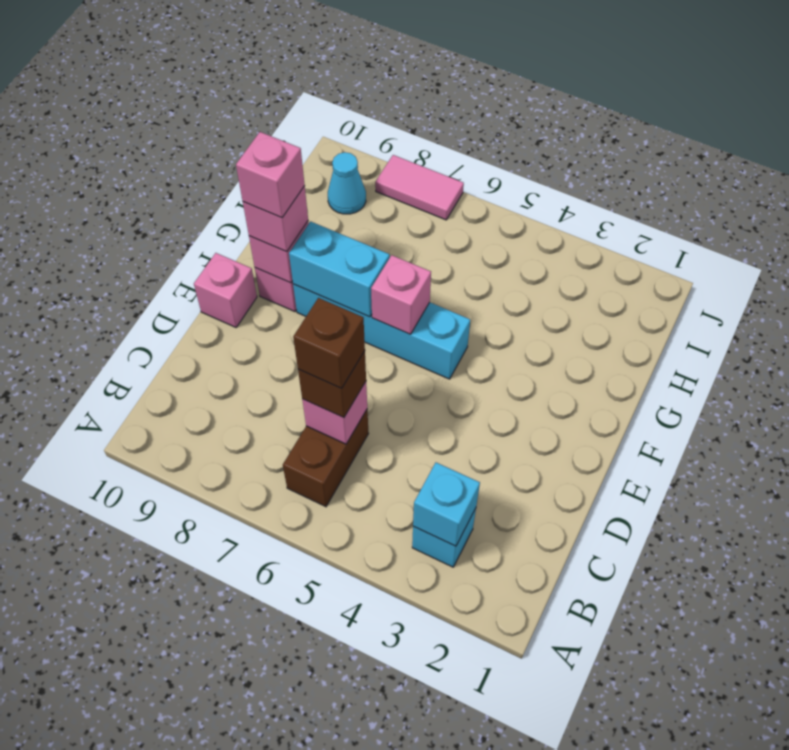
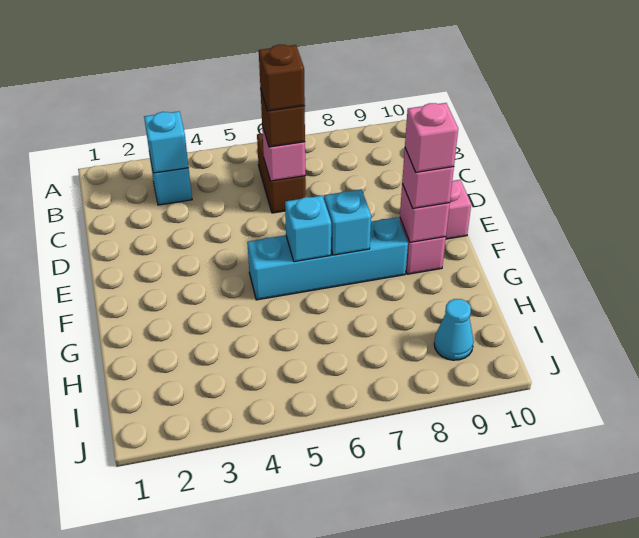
pink 1x1 brick [371,255,431,334] -> cyan 1x1 brick [285,195,331,262]
cyan 1x2 brick [289,221,390,317] -> cyan 1x1 brick [324,189,371,255]
pink 1x2 tile [375,155,464,220] -> none

